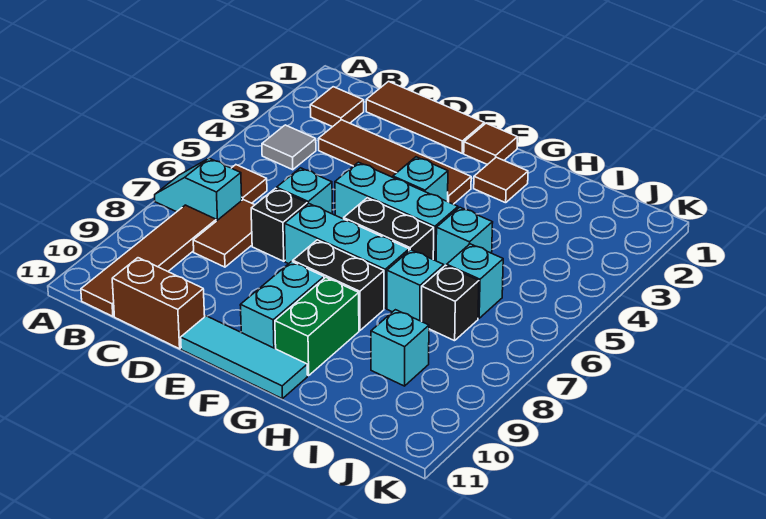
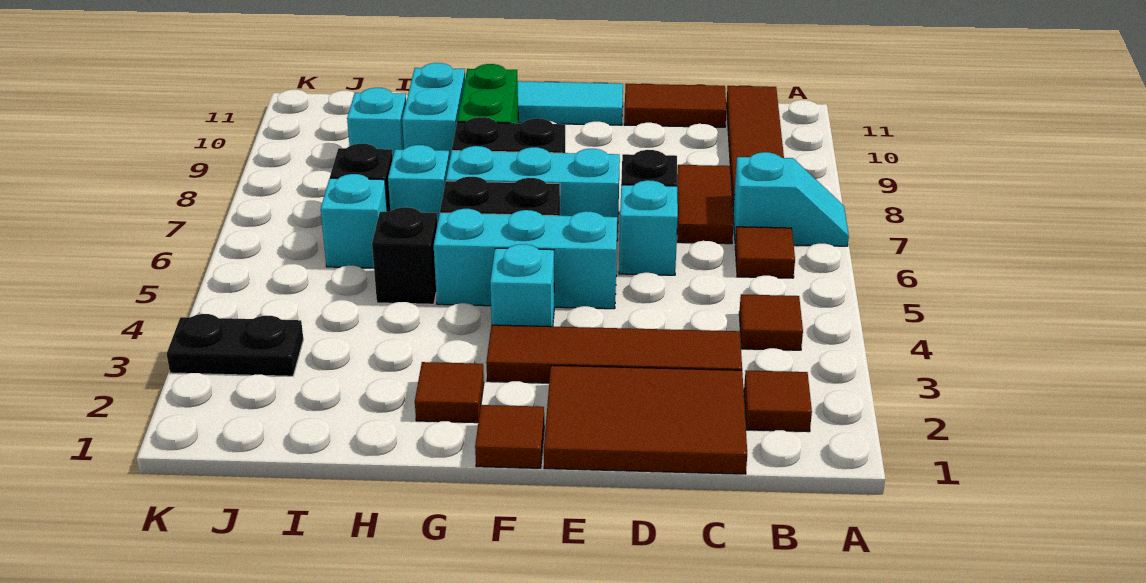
grey 1x1 tile [262,125,316,170] -> brown 1x1 tile [739,294,803,350]
brown 1x3 tile [366,82,484,153] -> brown 2x3 tile [544,365,747,474]
brown 1x2 brick [112,258,205,349] -> brown 1x2 tile [624,84,726,127]
cyan 1x2 brick [240,262,324,349] -> cyan 1x2 brick moved to [402,63,465,161]
cyan 1x1 brick [436,207,493,266] -> black 1x1 brick [372,207,437,304]
none -> black 1x2 plate [167,314,303,376]

